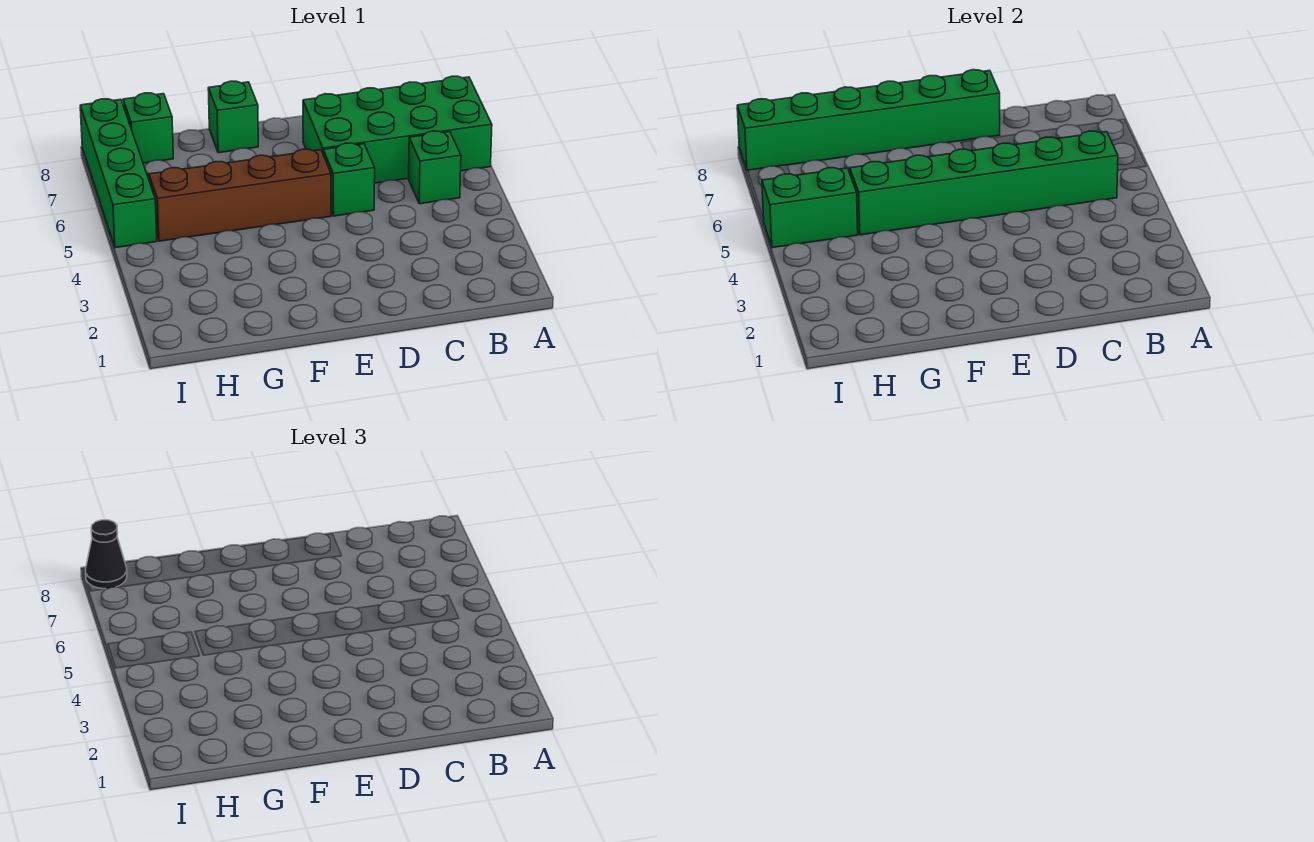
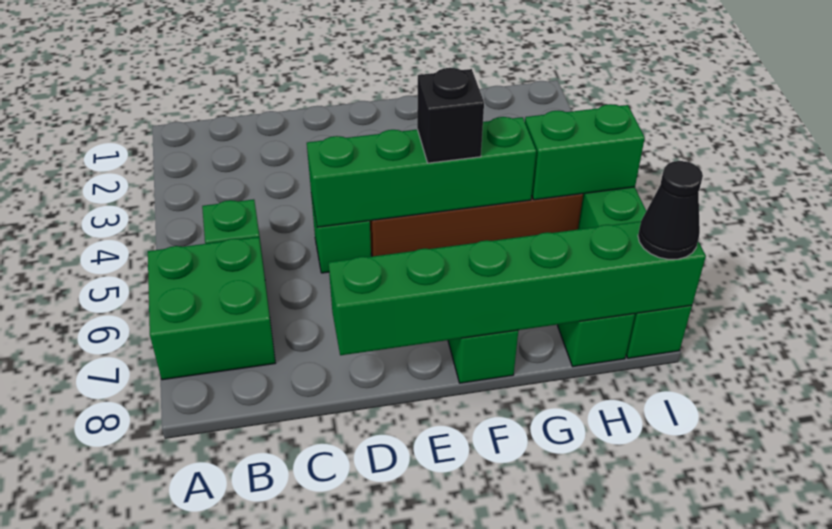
green 2x4 brick [303,76,492,183] -> green 2x2 brick [148,237,275,380]
green 1x6 brick [850,131,1118,235] -> green 1x4 brick [307,117,536,227]
none -> black 1x1 brick [417,68,484,163]

